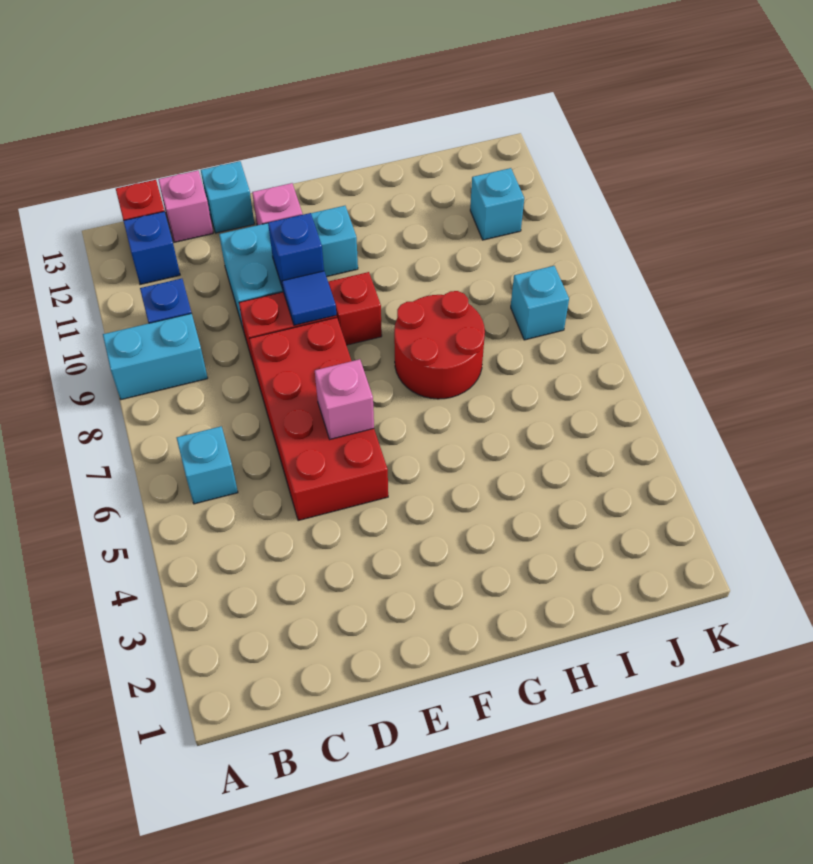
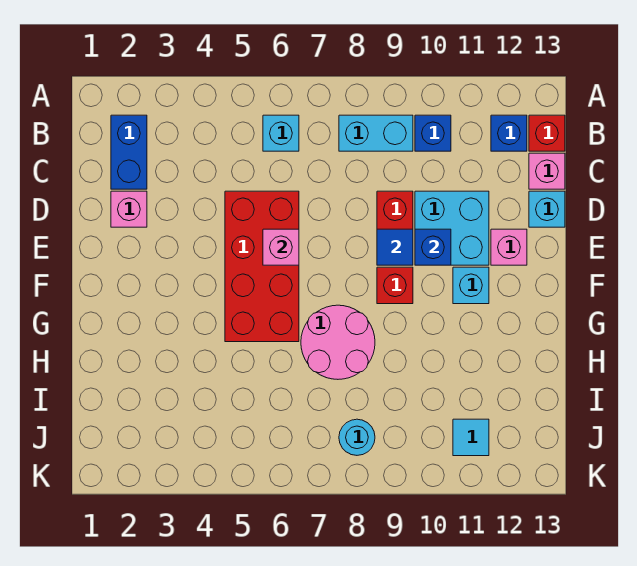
cyan 1x2 brick [103,313,208,400] -> cyan 1x2 brick turned to [339,115,413,151]
none -> blue 1x2 brick [111,115,147,189]
none -> pink 1x1 brick [111,191,147,227]
red 2x4 brick [249,318,388,521] -> red 2x4 brick turned to [225,191,299,342]
red 2x2 round brick [394,291,485,399] -> pink 2x2 round brick [301,305,375,379]
cyan 1x1 brick [511,266,569,340] -> cyan 1x1 round brick [339,419,375,455]
cyan 1x1 brick [470,168,524,240] -> cyan 1x1 tile [453,419,489,456]

